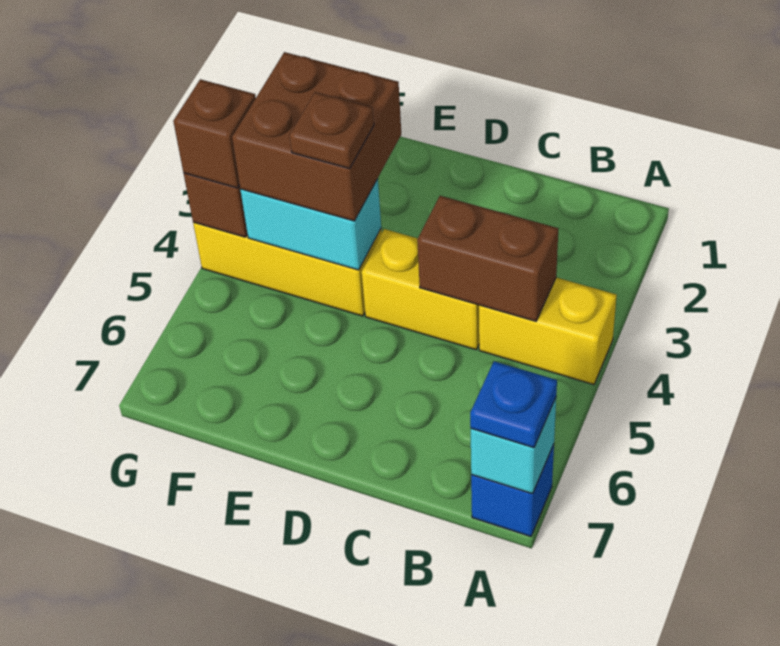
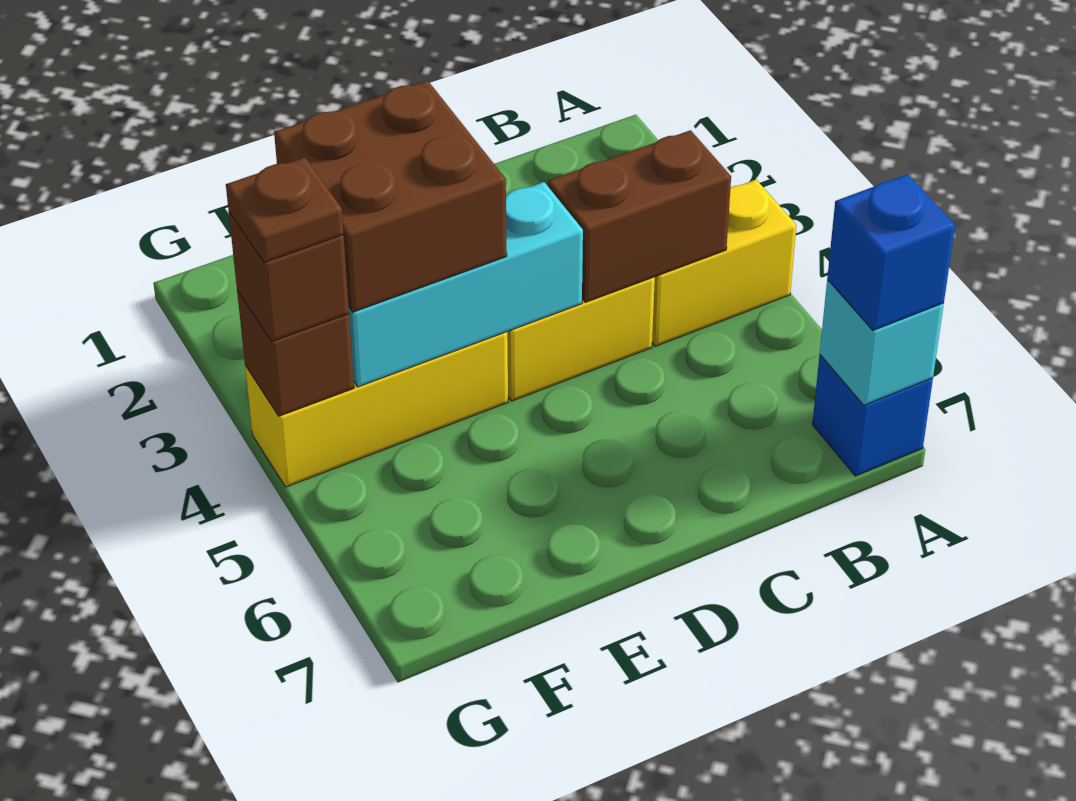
blue 1x1 plate [470,361,557,448] -> blue 1x1 brick [827,174,955,330]
cyan 1x2 brick [241,179,381,270] -> cyan 1x3 brick [348,182,583,387]
brown 1x1 plate [290,92,374,169] -> brown 1x1 plate moved to [226,157,343,262]

